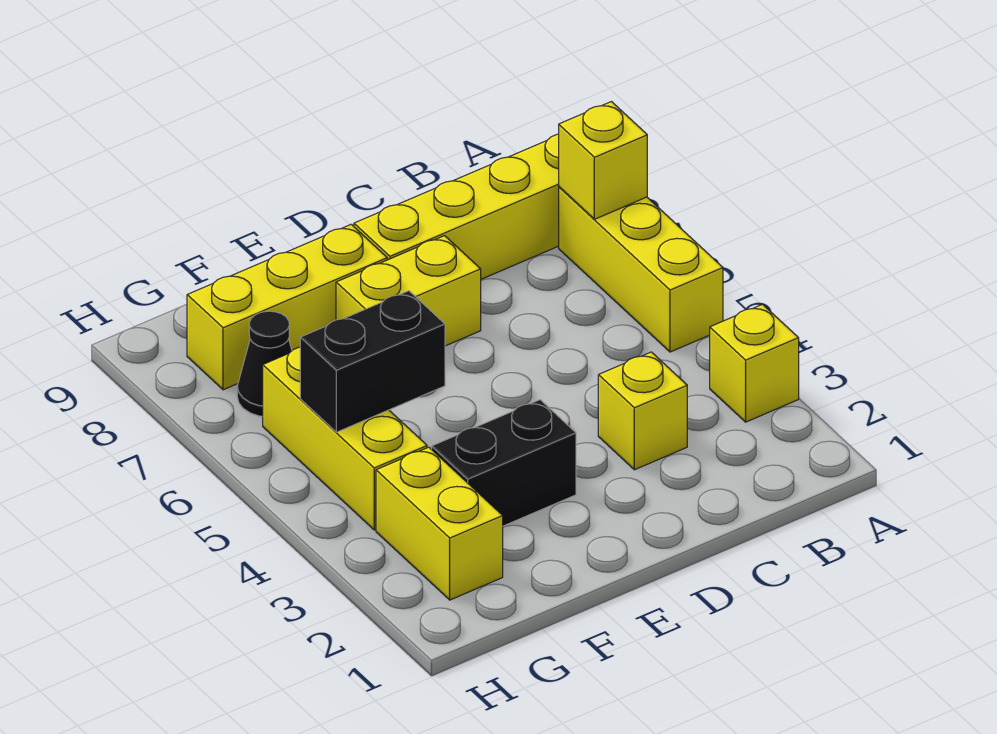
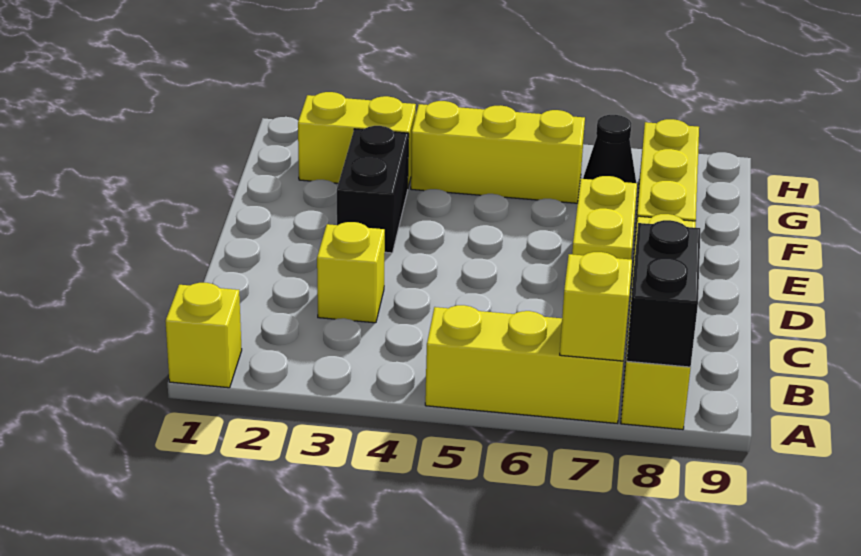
yellow 1x1 brick [710,304,799,422] -> yellow 1x1 brick moved to [165,283,242,388]
black 1x2 brick [300,291,445,432] -> black 1x2 brick moved to [627,220,700,367]

